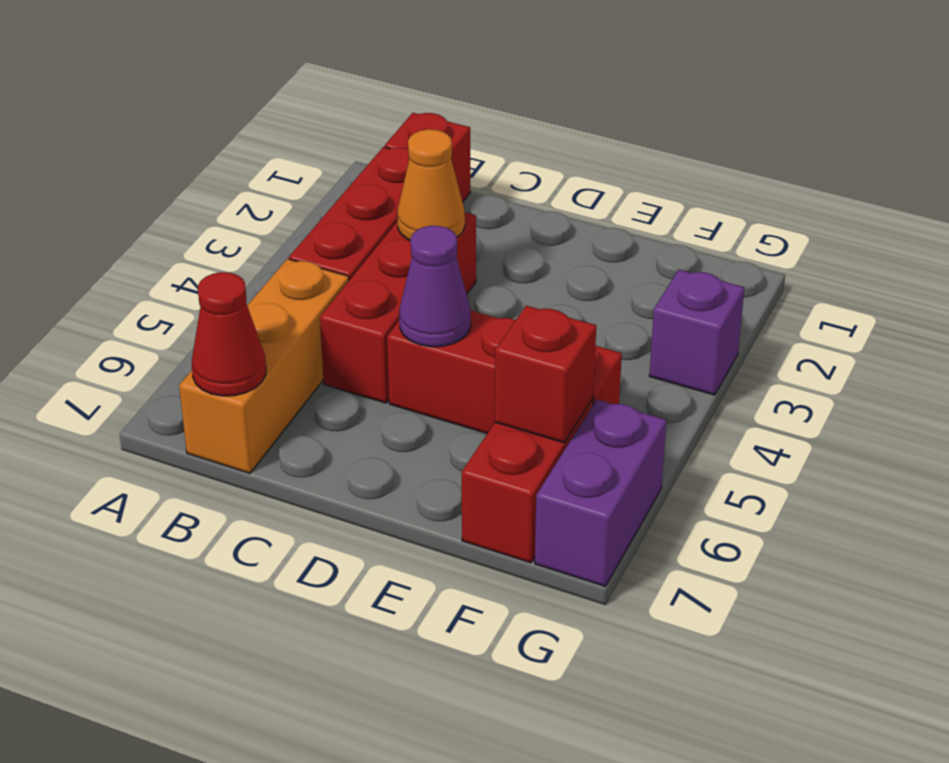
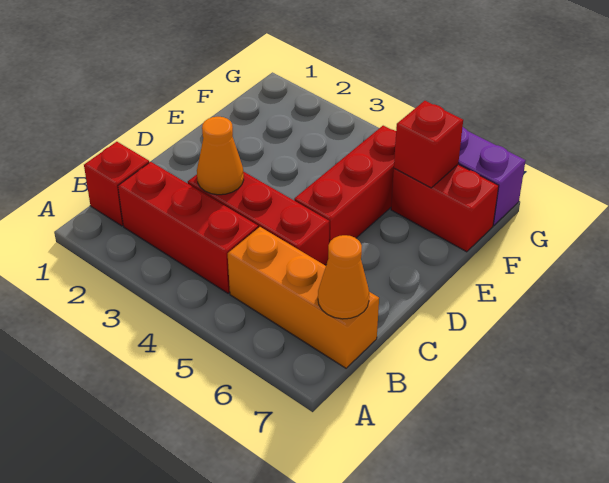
red 1x1 cone [192,272,266,396] -> orange 1x1 cone [318,235,369,319]
purple 1x1 cone [399,226,471,347] -> none
purple 1x1 brick [649,270,745,395] -> none

